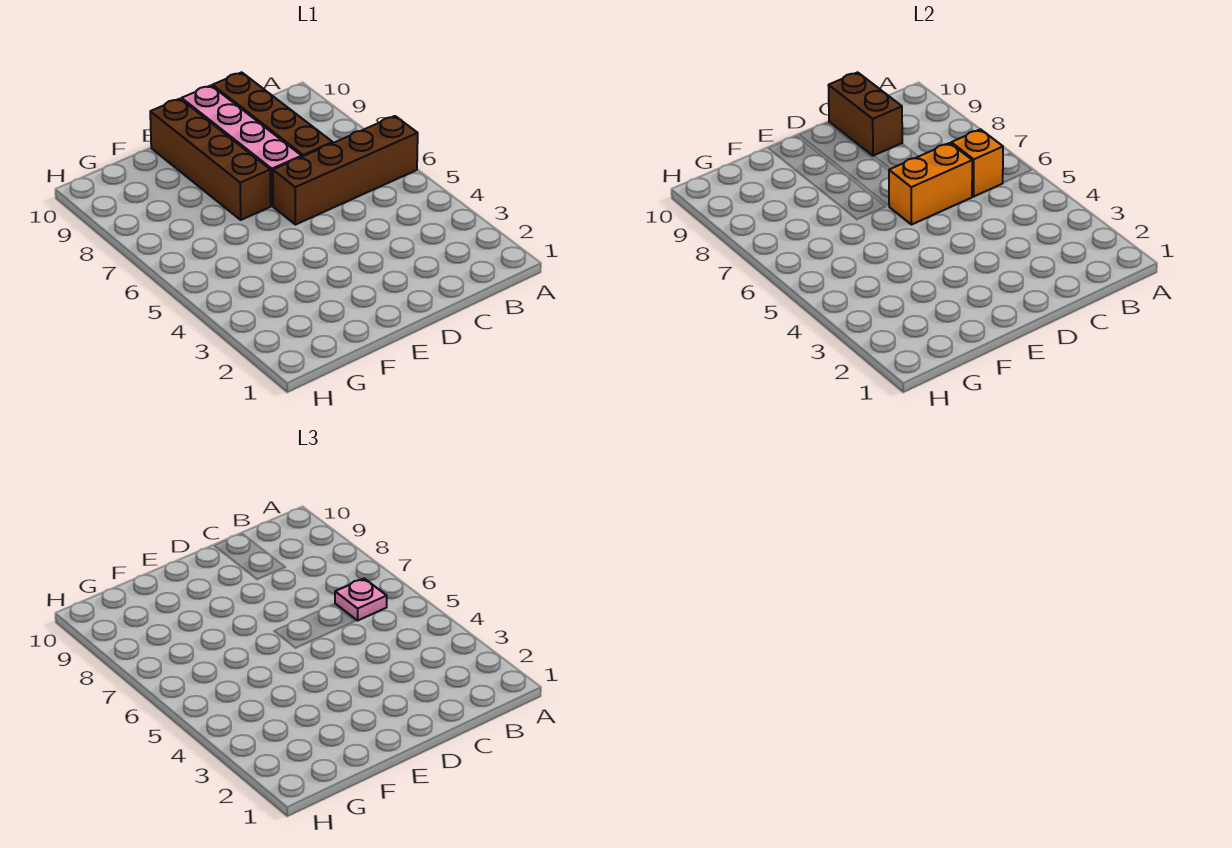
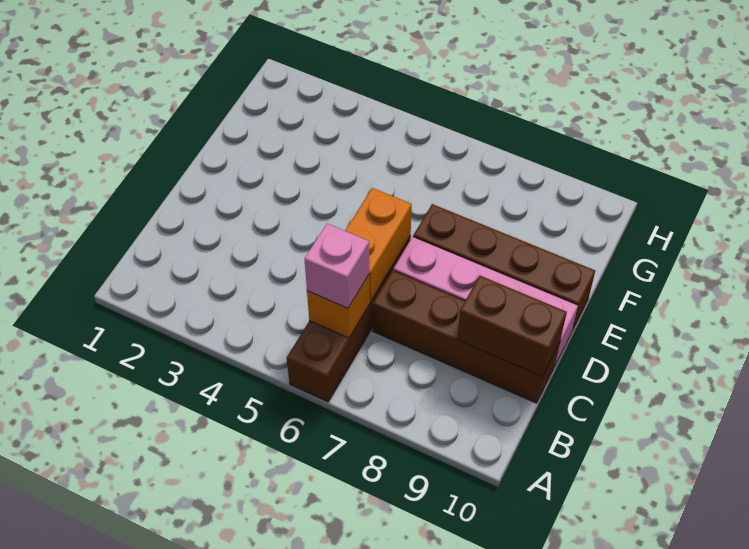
pink 1x1 plate [335,579,387,621] -> pink 1x1 brick [304,224,369,308]

